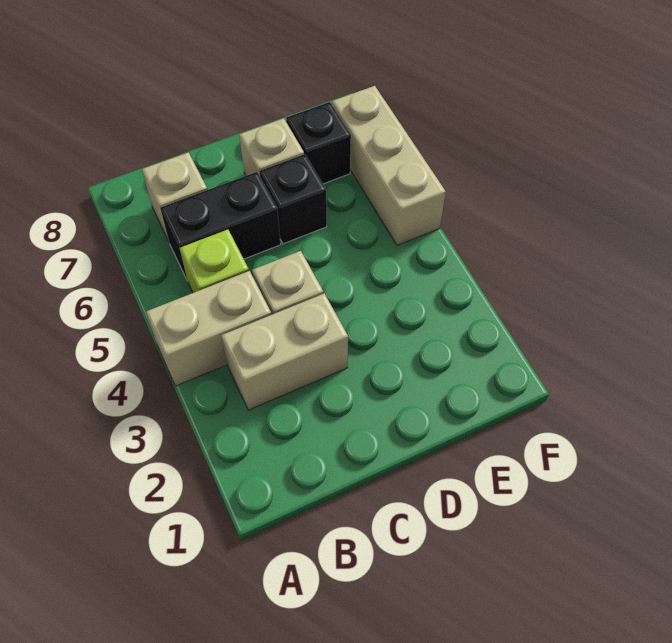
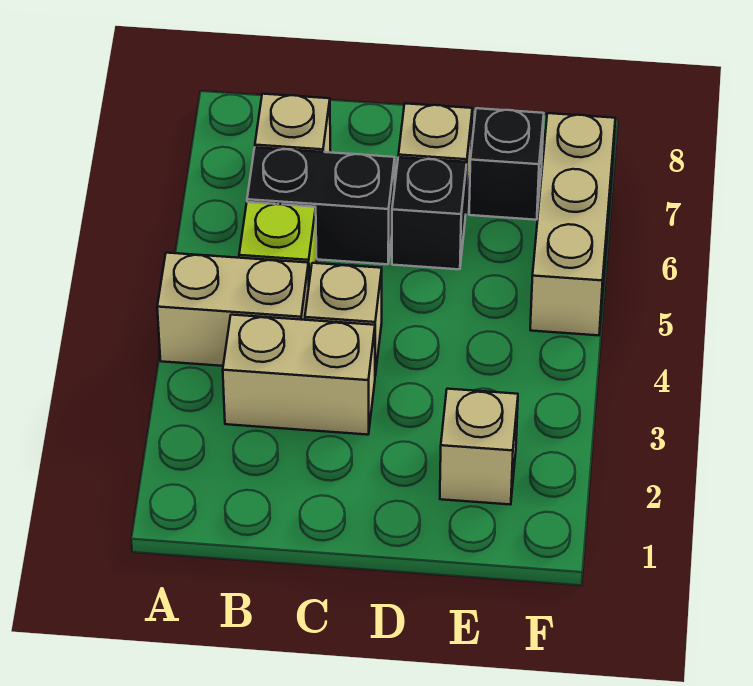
none -> tan 1x1 brick [440,389,518,505]

